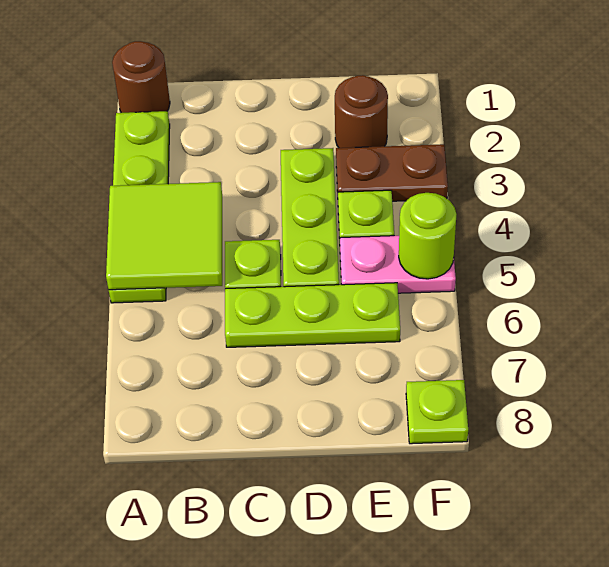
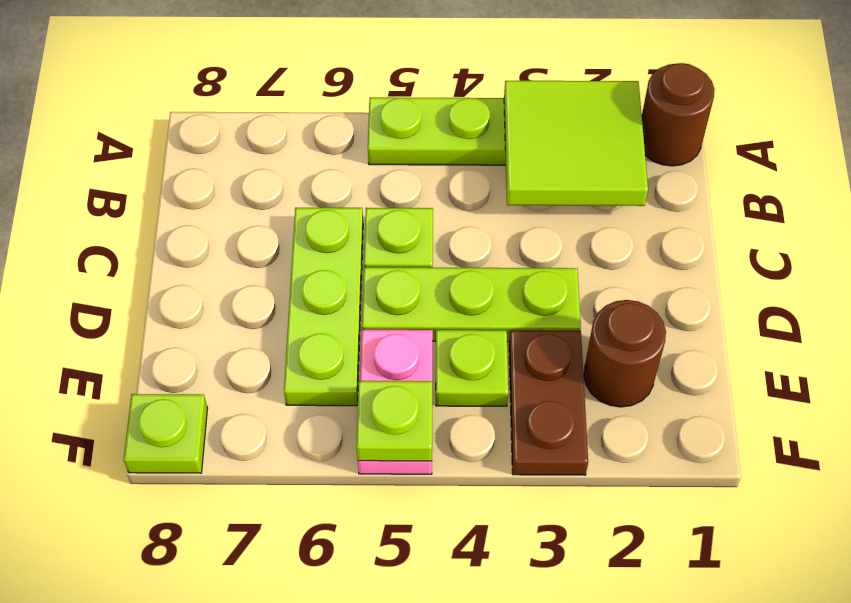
lime 2x2 tile [106,182,222,290] -> lime 2x2 tile moved to [504,81,648,206]
lime 1x1 round brick [399,193,457,279] -> lime 1x1 plate [356,381,432,461]

